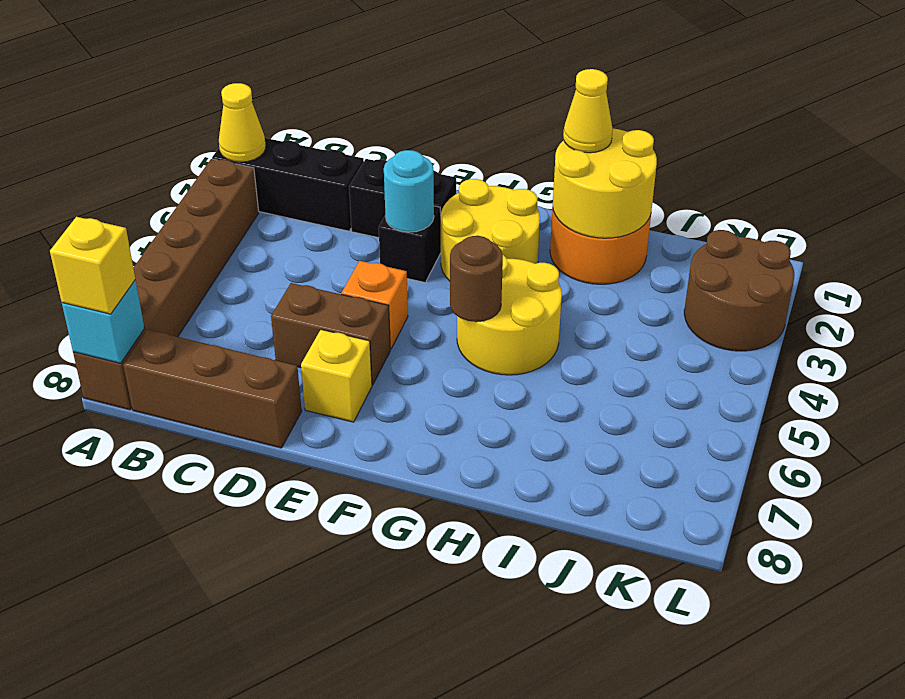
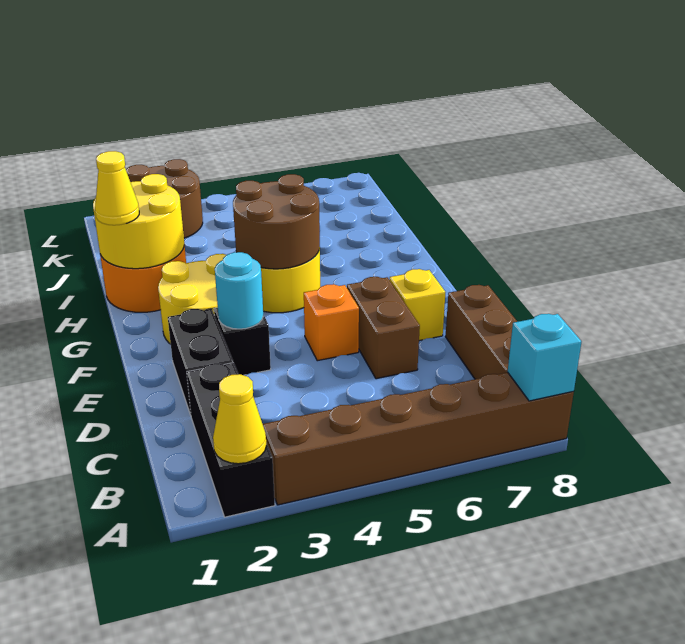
yellow 1x1 brick [50,217,135,314] -> none
brown 1x1 round brick [450,236,503,322] -> brown 2x2 round brick [233,174,320,269]

